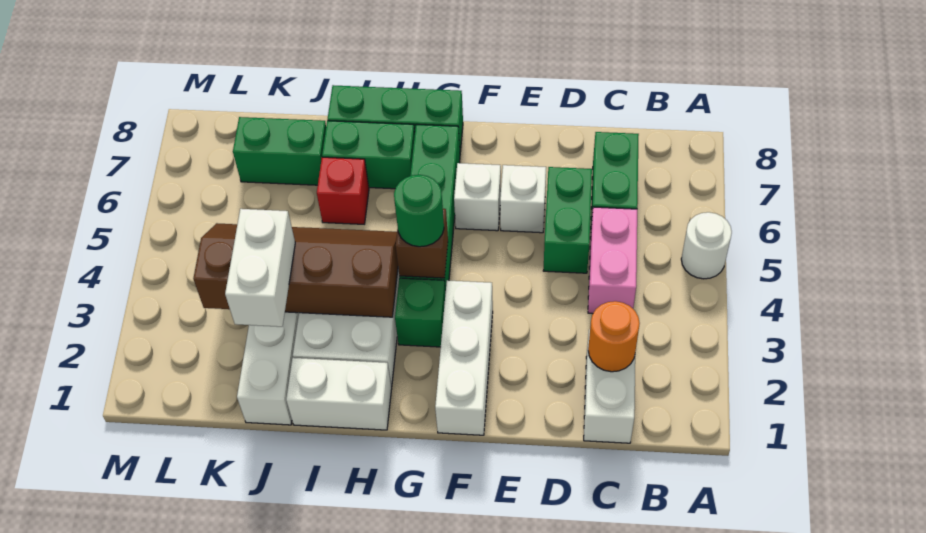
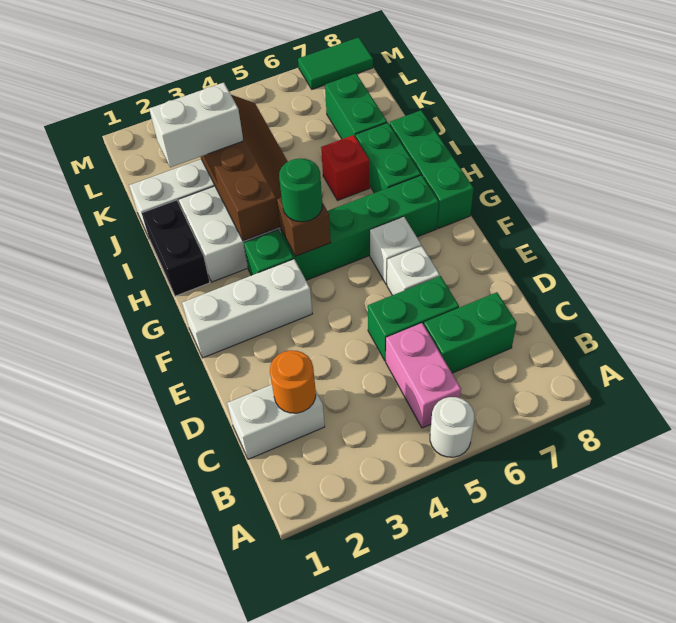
pink 1x2 brick [588,207,637,314] -> pink 1x2 brick turned to [386,323,461,428]
white 1x2 brick [286,358,392,430] -> black 1x2 brick [142,200,210,296]
none -> green 1x2 tile [298,37,373,89]

